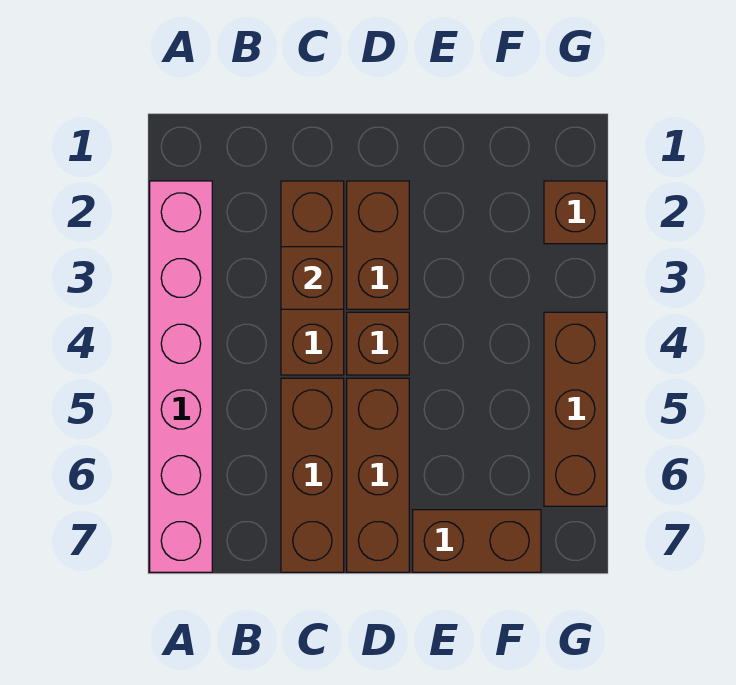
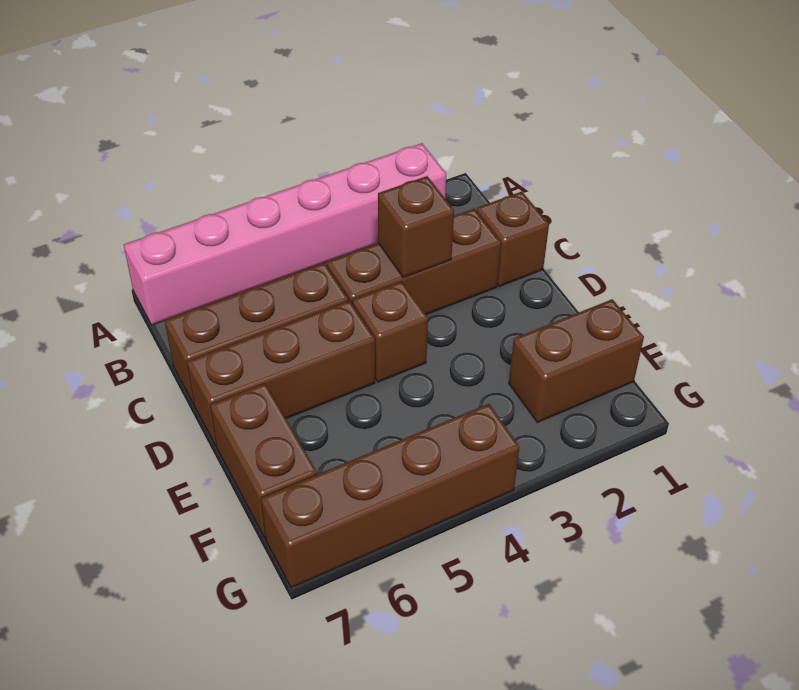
brown 1x2 brick [347,181,409,309] -> brown 1x2 brick moved to [509,299,644,422]
brown 1x1 brick [544,181,607,244] -> brown 1x1 brick moved to [476,191,549,287]
brown 1x3 brick [544,312,607,506] -> brown 1x4 brick [261,404,520,588]

